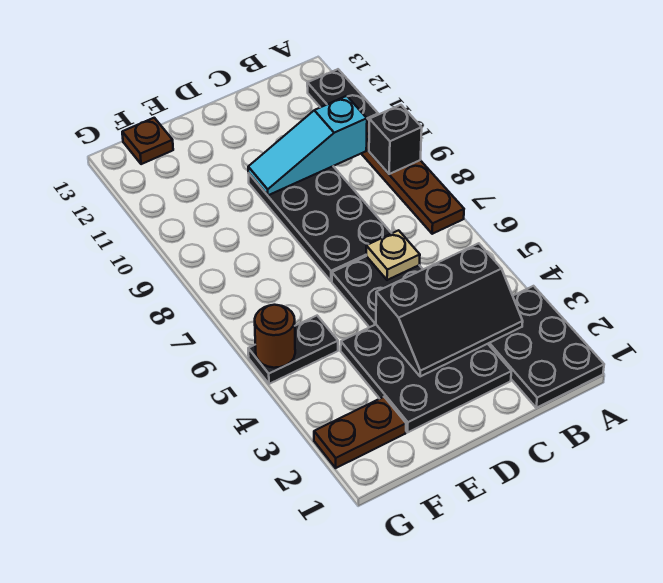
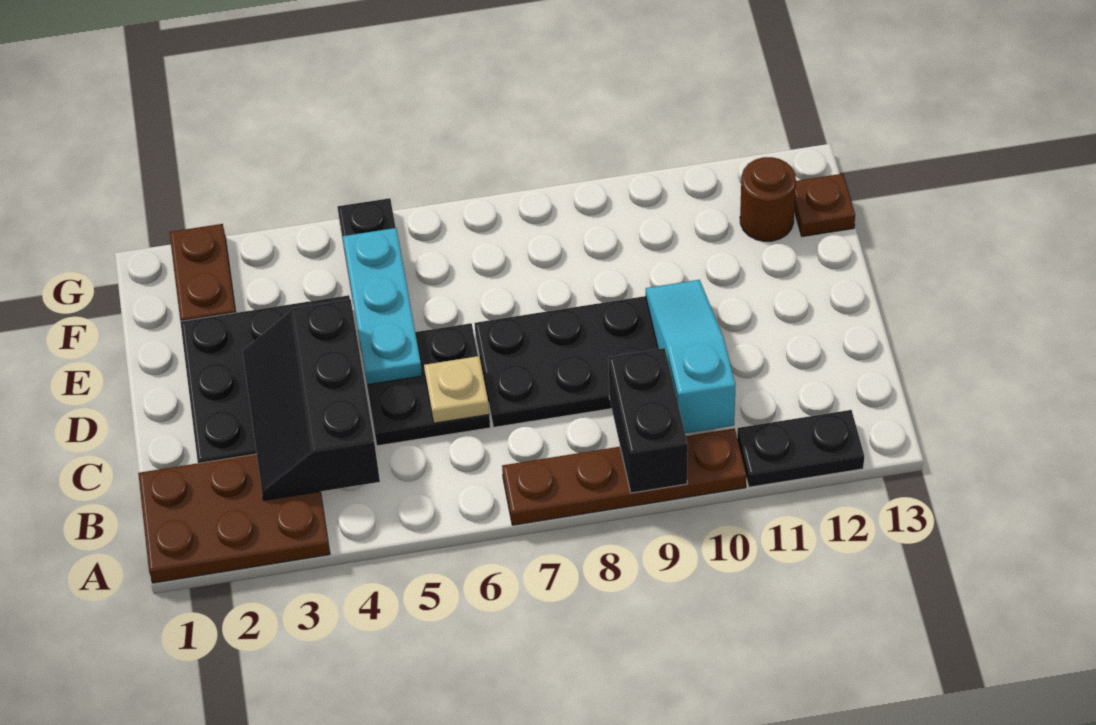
black 2x3 plate [488,286,604,408] -> brown 2x3 plate [138,454,330,583]
black 1x1 brick [369,105,422,174] -> black 1x2 brick [608,348,688,493]
none -> cyan 1x3 plate [343,228,422,385]
brown 1x1 round brick [255,305,295,368] -> brown 1x1 round brick moved to [740,157,796,241]

